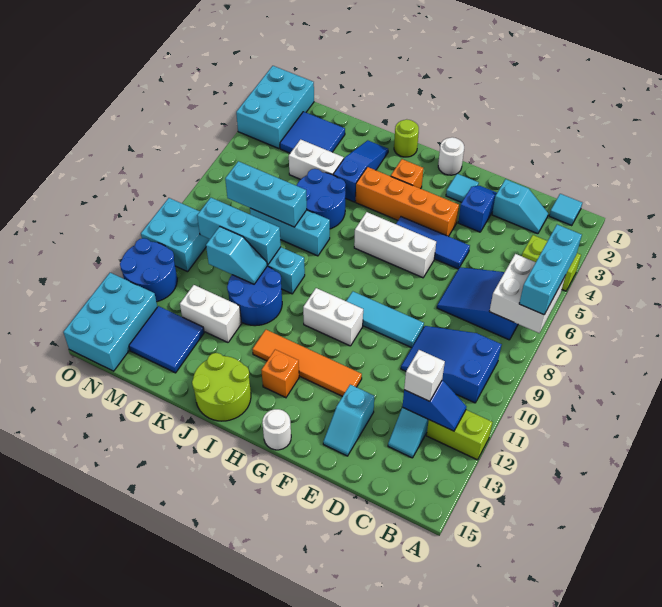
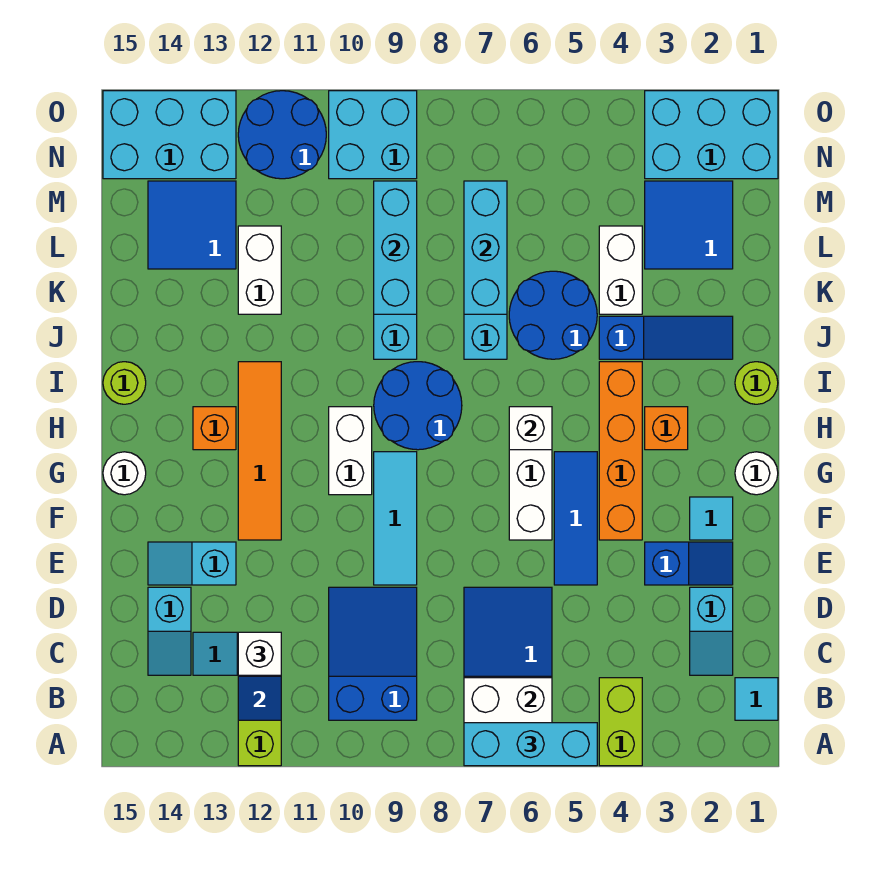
none -> white 1x1 brick [509,407,552,450]
lime 2x2 round brick [192,353,251,421] -> lime 1x1 round brick [103,362,146,404]
blue 2x2 round brick [227,266,282,326] -> blue 2x2 round brick moved to [374,362,462,450]
cyan 1x2 slope [206,227,267,284] -> cyan 1x2 slope moved to [148,587,191,675]

